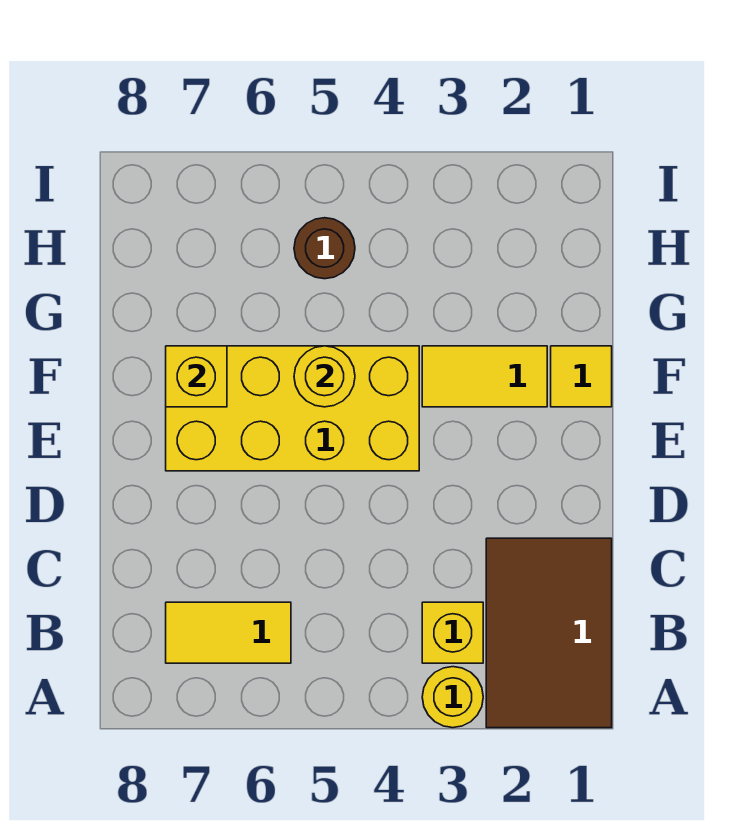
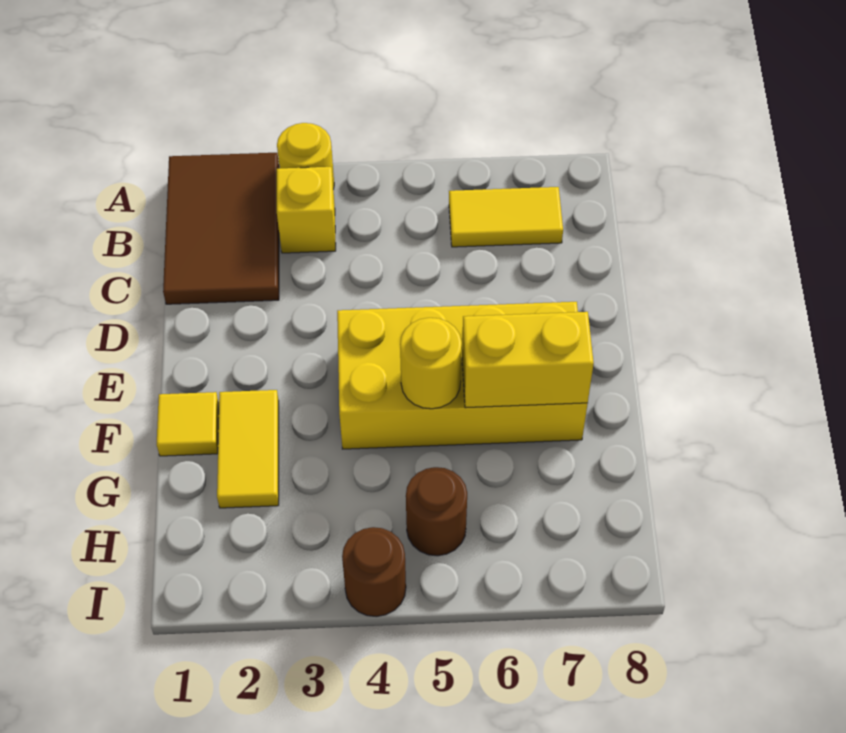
yellow 1x2 tile [422,346,547,407] -> yellow 1x2 tile turned to [217,390,279,508]
yellow 1x1 brick [166,346,227,407] -> yellow 1x2 brick [462,312,594,408]
none -> brown 1x1 round brick [342,527,406,617]

